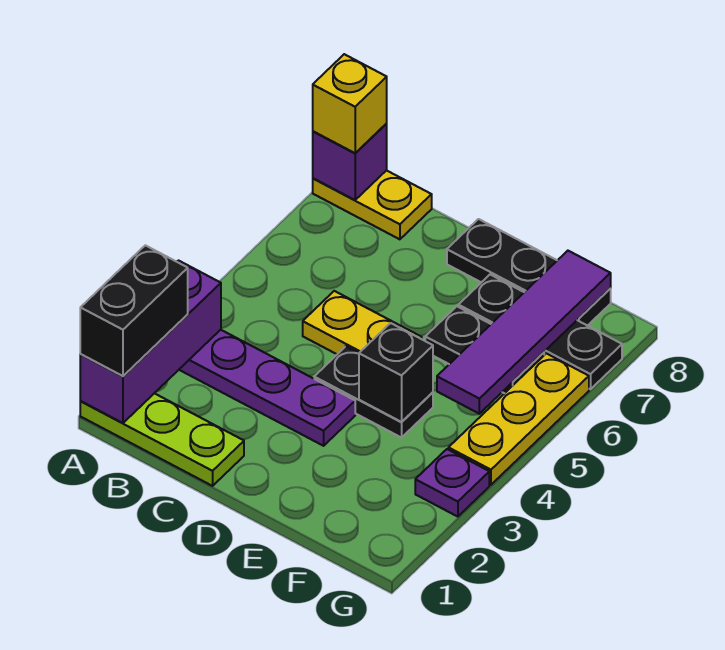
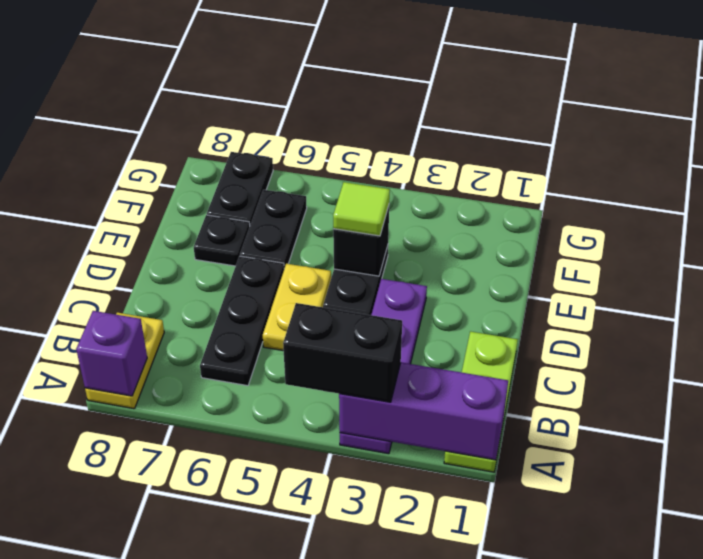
black 1x2 brick [80,245,188,376] -> black 1x2 brick moved to [283,303,402,402]
yellow 1x1 brick [313,54,387,153] -> none
black 1x3 plate [447,219,611,326] -> black 1x3 plate moved to [200,256,284,386]
none -> lime 1x1 tile [333,182,390,236]
purple 1x4 tile [437,251,611,414] -> none
purple 1x1 plate [415,449,489,517] -> none
yellow 1x3 plate [448,354,589,485] -> none

